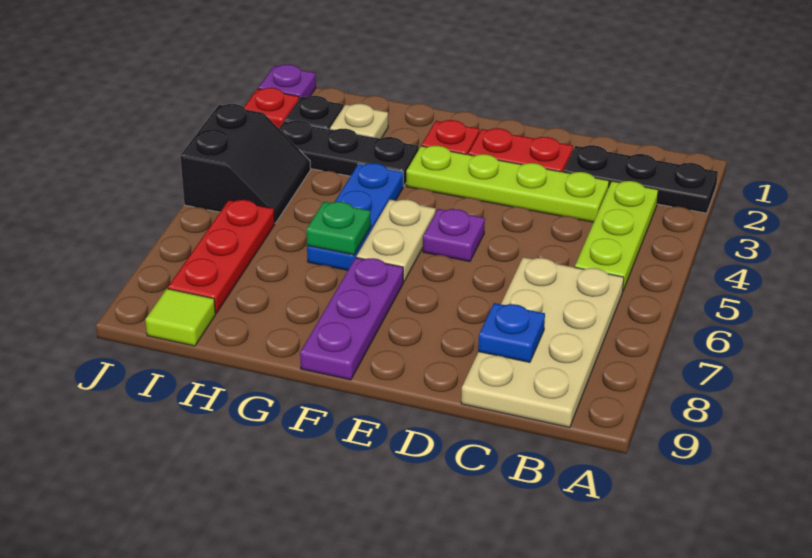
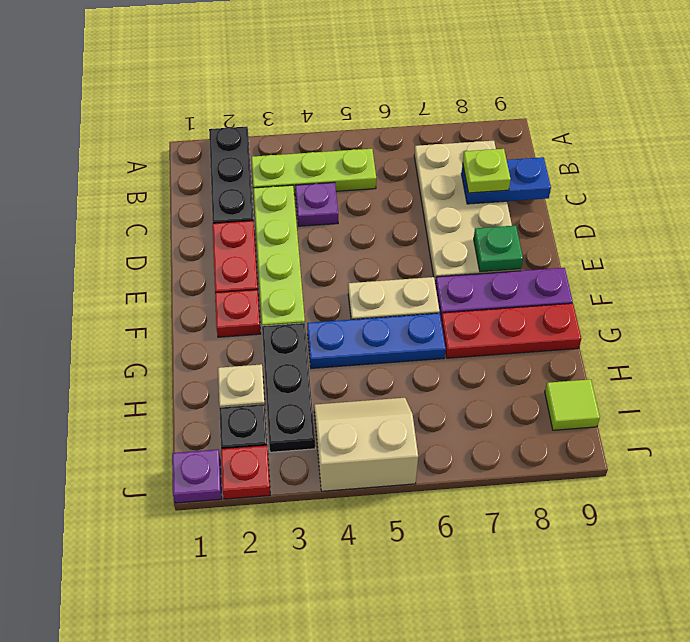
tan 2x4 plate [461,257,624,428] -> tan 2x4 plate turned to [414,141,521,284]
blue 1x1 plate [478,303,545,362] -> blue 1x2 plate [461,157,551,204]
none -> lime 1x1 plate [463,149,511,193]
purple 1x1 plate [423,209,485,262] -> purple 1x1 plate moved to [295,182,338,226]
green 1x1 plate [306,202,371,255] -> green 1x1 plate moved to [474,226,523,272]
black 2x2 slope [180,104,311,223] -> tan 2x2 slope [314,398,418,491]
red 1x3 plate [168,200,275,313] -> red 1x3 plate moved to [441,303,581,358]

